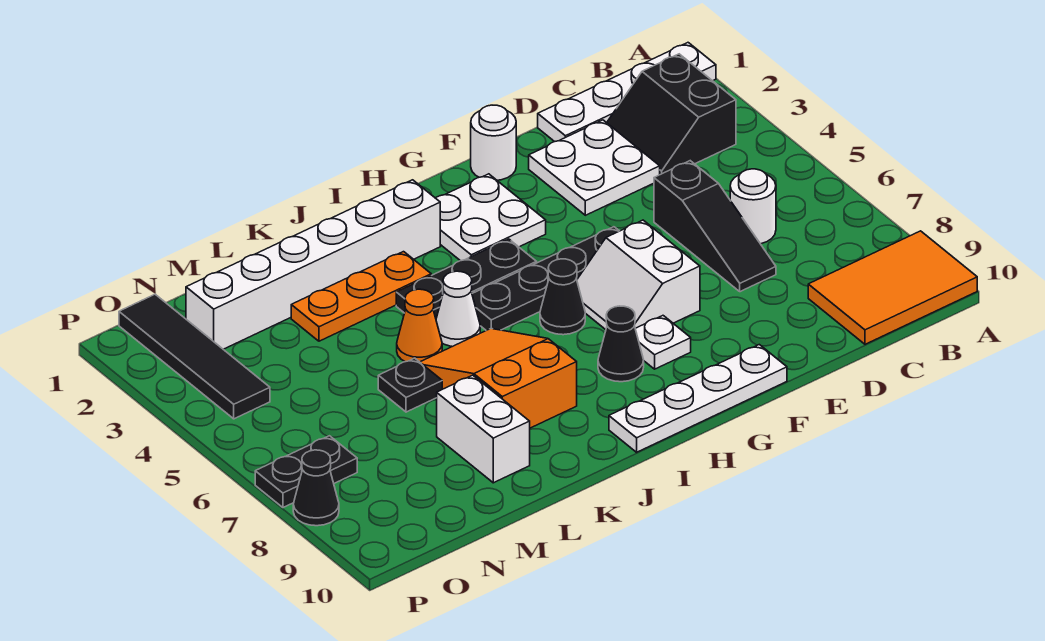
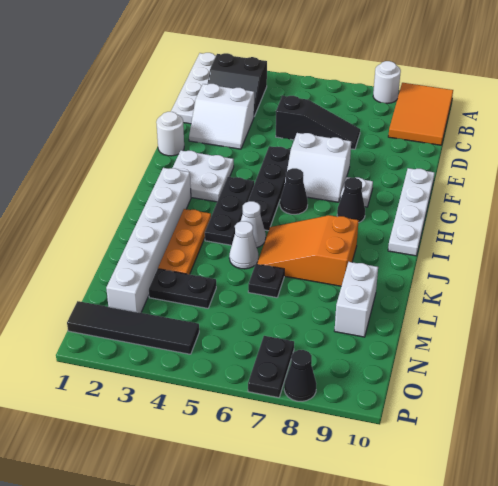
white 1x1 round brick [730,169,776,244] -> white 1x1 round brick moved to [373,61,401,104]
white 2x2 plate [529,120,660,215] -> white 2x2 slope [189,84,254,149]
orange 1x1 cone [397,289,442,362] -> white 1x1 cone [229,221,258,269]
white 1x2 brick [437,375,530,483] -> white 1x2 brick turned to [335,262,378,337]
none -> black 1x2 plate [149,269,216,308]

